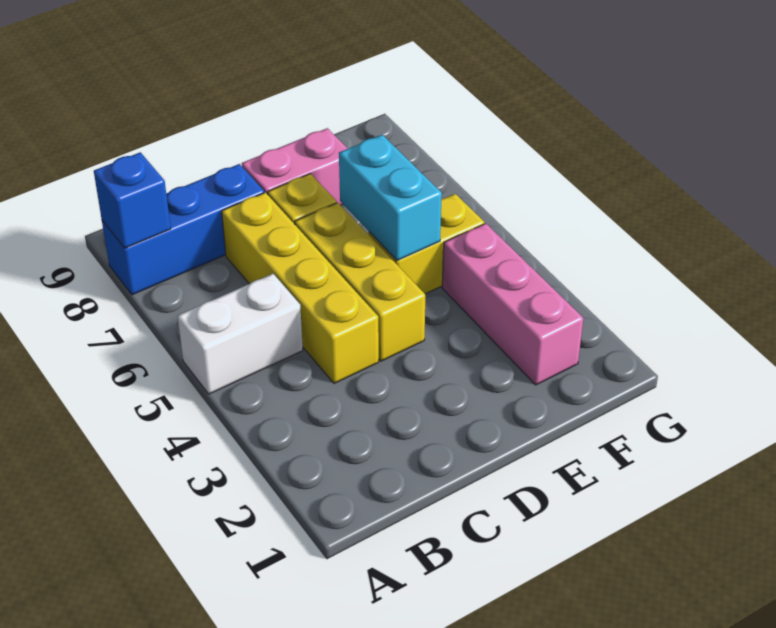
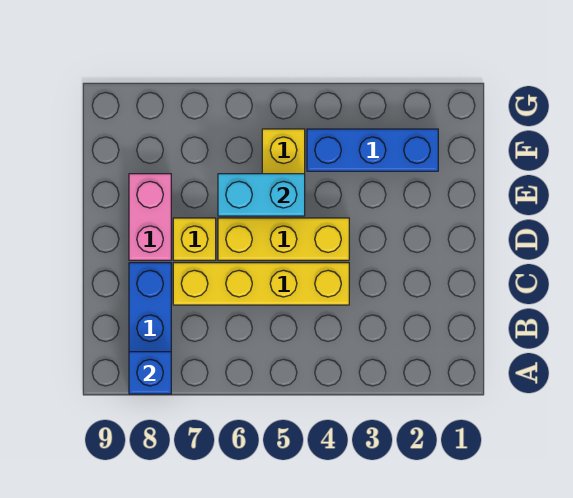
white 1x2 brick [178,274,303,394] -> none
pink 1x3 brick [442,223,583,385] -> blue 1x3 brick [307,129,438,171]

